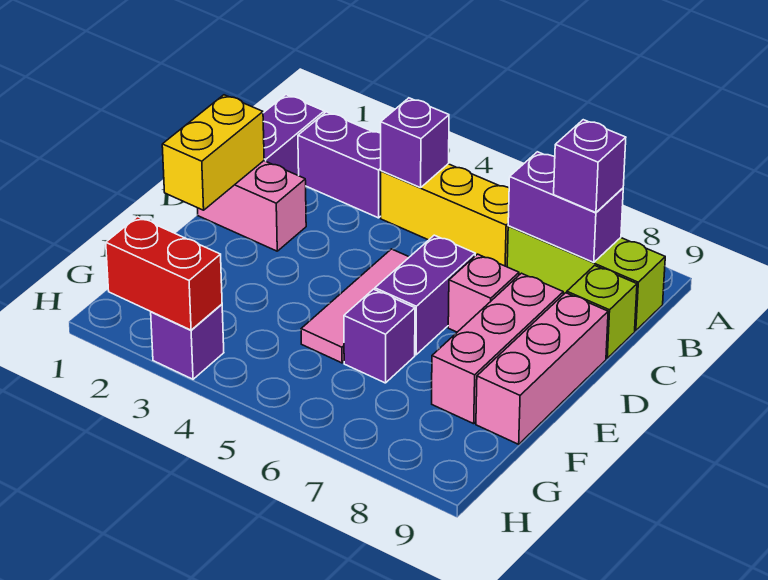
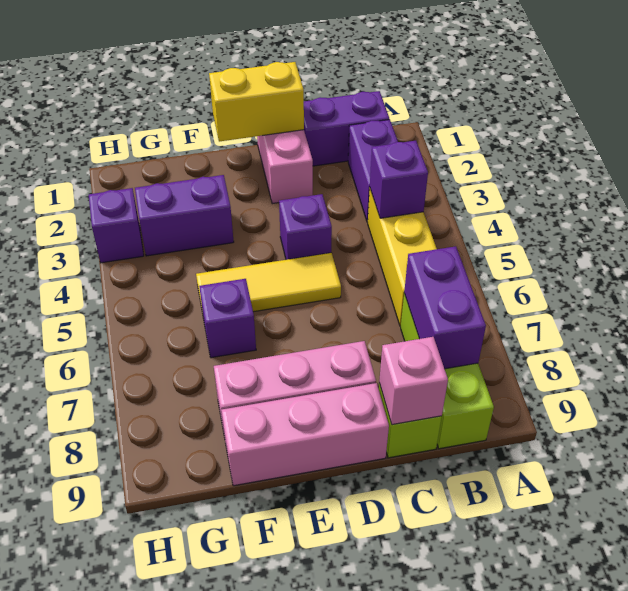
purple 1x1 brick [554,120,626,213] -> purple 1x1 brick moved to [279,194,332,260]
pink 1x3 tile [301,249,409,363] -> yellow 1x3 tile [196,253,341,313]
purple 1x2 brick [375,235,475,355] -> purple 1x2 brick moved to [135,175,234,256]
pink 1x1 brick [448,254,519,332] -> pink 1x1 brick moved to [379,337,448,425]
red 1x2 brick [106,217,222,330] -> none

